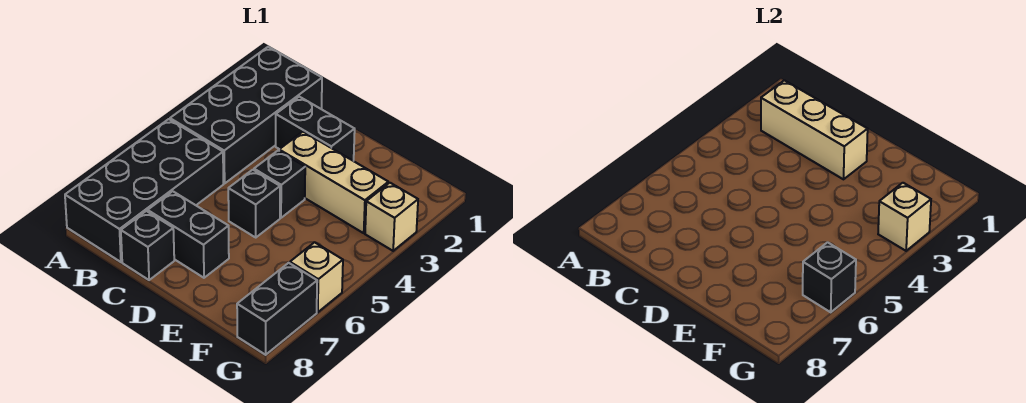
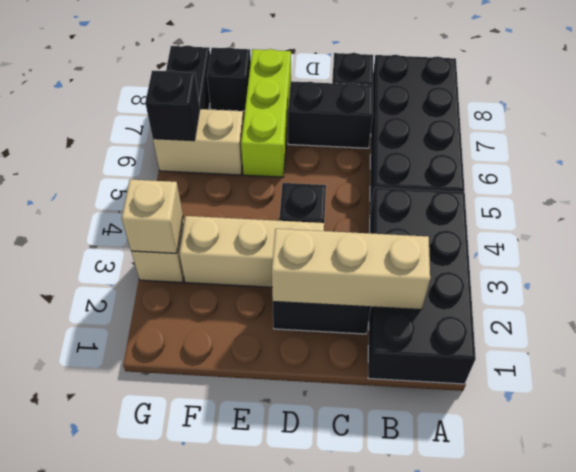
black 1x1 brick [228,170,280,237] -> black 1x1 brick moved to [207,47,251,111]
none -> lime 1x3 brick [241,49,291,177]
tan 1x1 brick [290,242,343,312] -> tan 1x2 brick [153,109,244,175]

